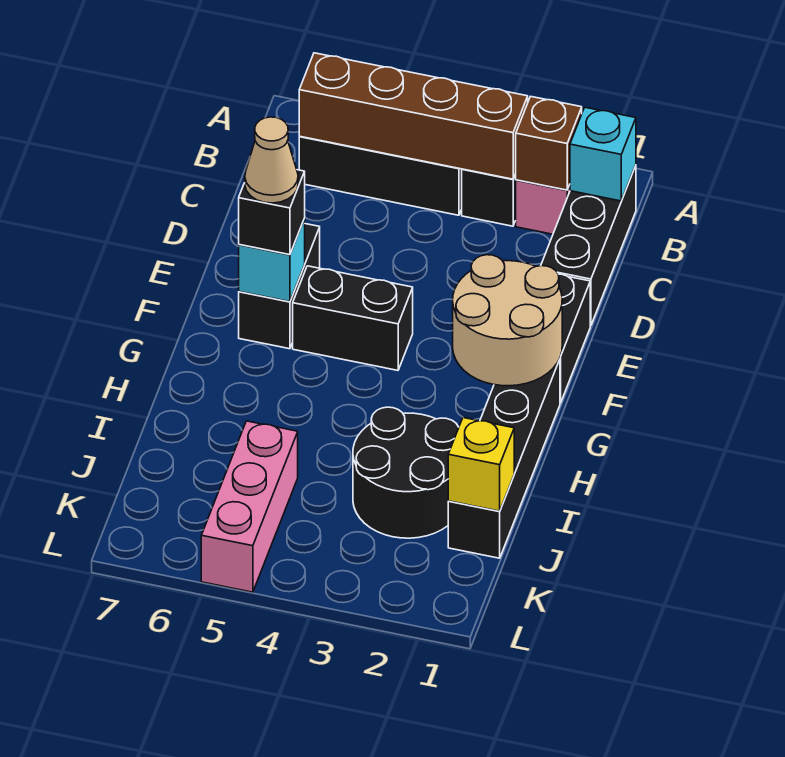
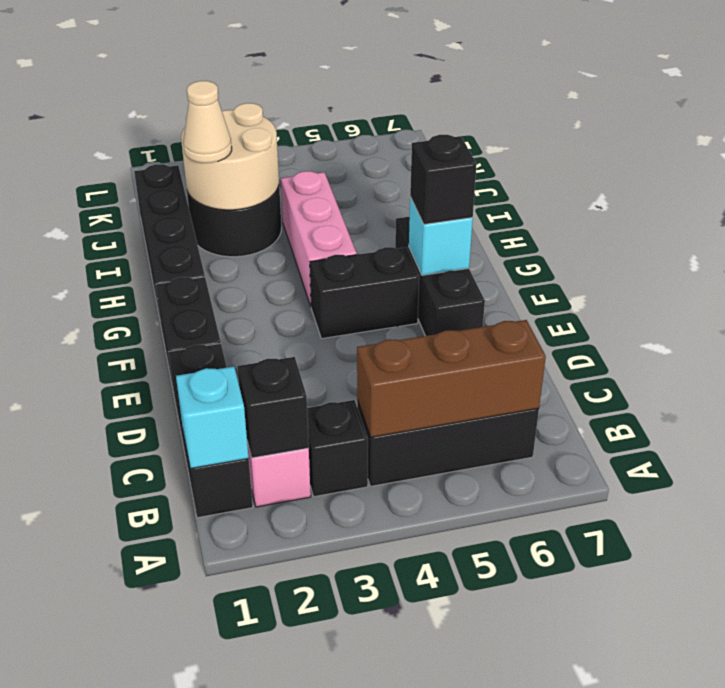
brown 1x1 brick [516,96,582,190] -> black 1x1 brick [237,357,309,458]
brown 1x4 brick [299,53,528,179] -> brown 1x3 brick [357,320,546,437]
black 1x2 brick [239,224,320,349] -> black 1x3 brick [395,217,485,336]
tan 2x2 round brick [453,255,562,386] -> tan 2x2 round brick moved to [181,103,279,210]
tan 1x1 cone [245,117,298,203] -> tan 1x1 cone moved to [184,81,232,163]
yellow 1x1 brick [448,418,514,511] -> none
pink 1x3 brick [201,421,298,592] -> pink 1x3 brick moved to [281,171,357,306]

